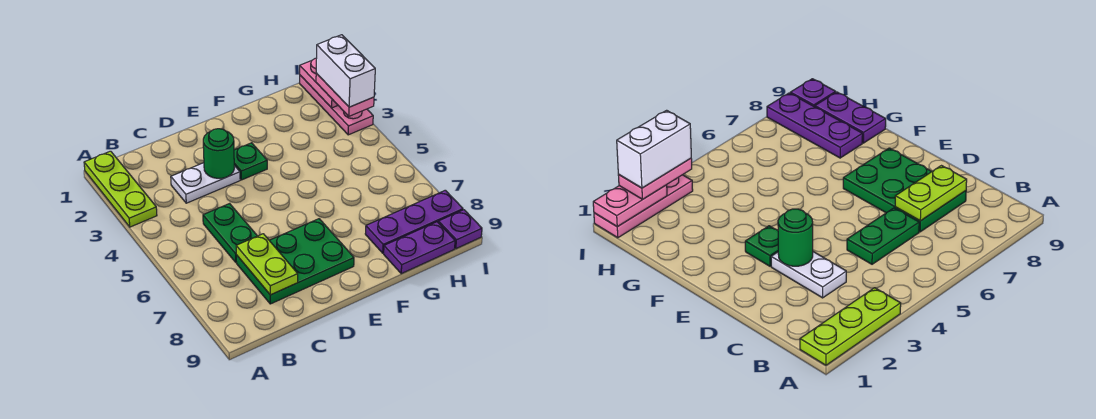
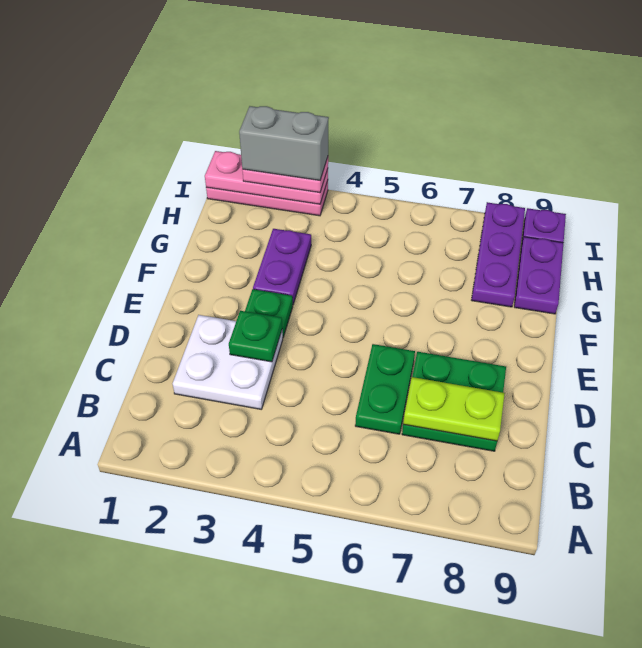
lime 1x3 plate [84,151,157,227] -> none
white 1x2 plate [171,163,240,203] -> white 2x2 plate [173,315,283,409]
green 1x2 plate [203,204,257,262] -> green 1x2 plate turned to [355,344,415,434]
green 2x3 plate [236,219,354,304] -> green 2x2 plate [402,352,506,451]
green 1x1 round brick [203,129,234,178] -> green 1x1 plate [229,311,282,362]
none -> purple 1x2 plate [253,229,311,304]
pink 1x2 plate [300,58,338,108] -> pink 1x3 plate [205,151,328,204]
white 1x2 brick [316,35,375,107] -> grey 1x2 brick [239,106,329,180]

